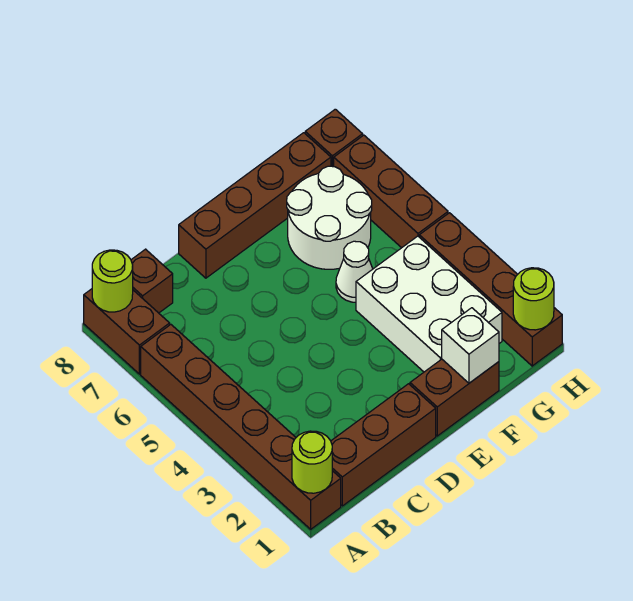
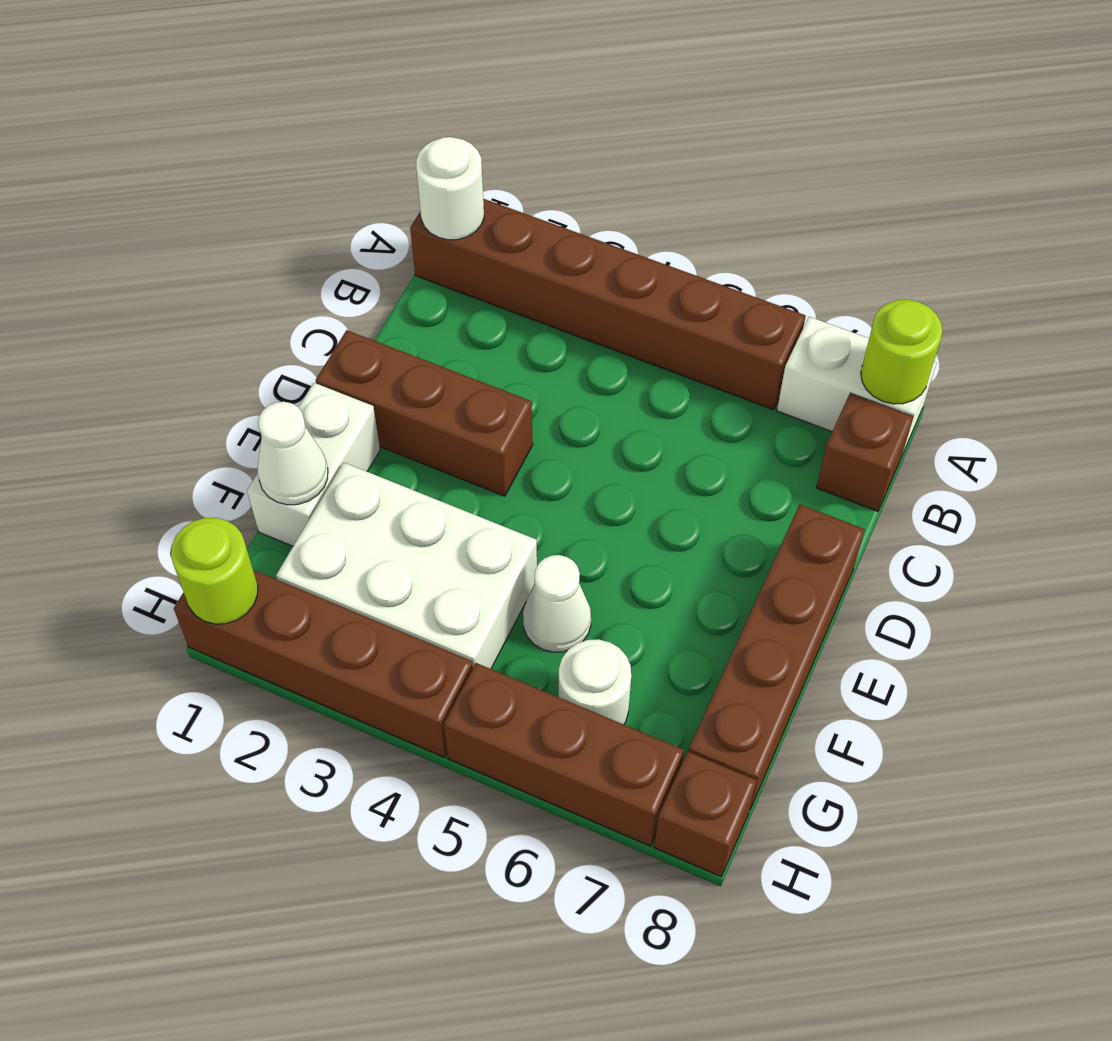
lime 1x1 round brick [292,431,332,493] -> white 1x1 round brick [416,137,484,240]
brown 1x2 brick [84,289,170,374] -> white 1x2 brick [777,317,936,457]
brown 1x3 brick [331,384,436,506] -> brown 1x3 brick turned to [316,330,533,496]
brown 1x2 brick [410,359,499,436] -> white 1x2 brick [247,383,380,546]
white 1x1 brick [442,308,499,383] -> white 1x1 cone [257,402,328,505]
white 2x2 round brick [287,166,372,269] -> white 1x1 round brick [559,639,631,724]

